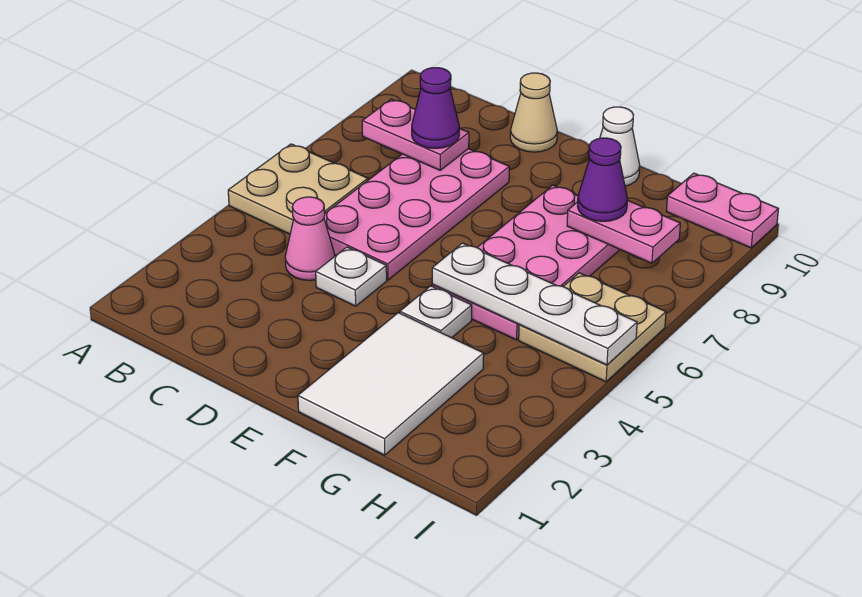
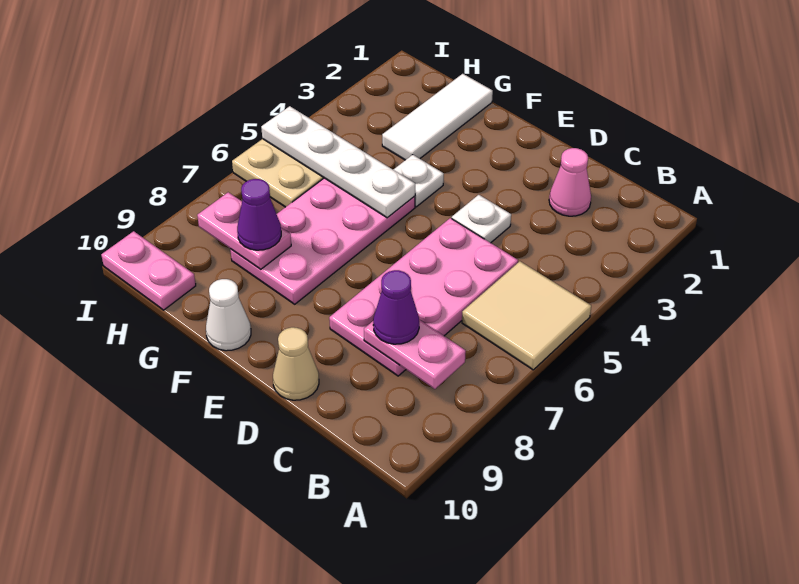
tan 2x2 plate [228,144,368,234] -> tan 2x2 tile [462,261,591,370]
pink 1x1 cone [285,197,335,280] -> pink 1x1 cone moved to [549,148,591,216]
white 2x3 tile [298,313,484,455] -> white 1x3 tile [382,74,493,160]

